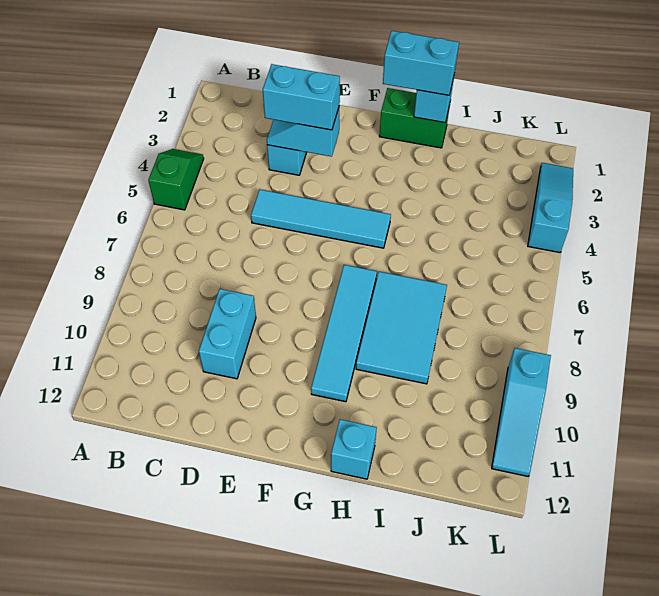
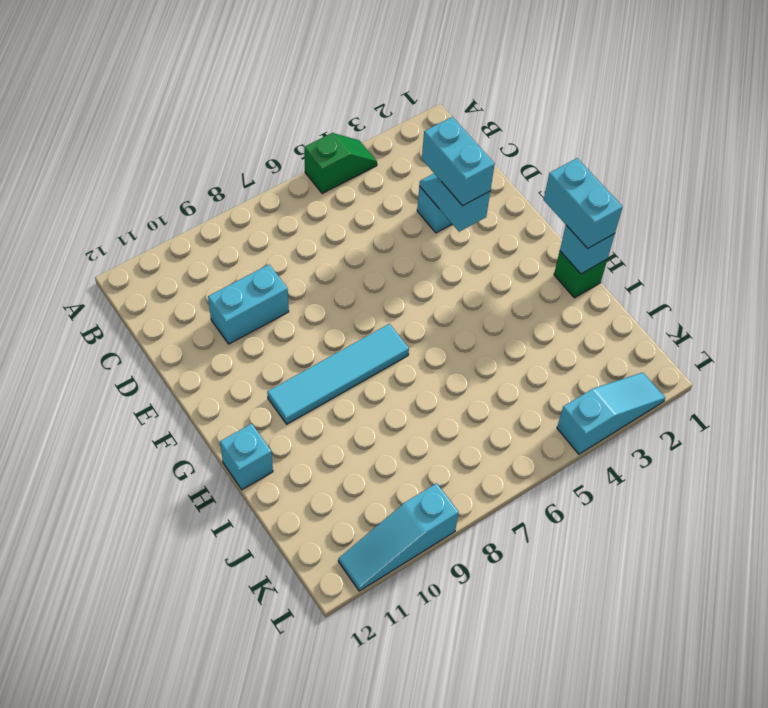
cyan 1x4 tile [251,190,391,248] -> none
green 1x2 brick [379,88,450,148] -> green 1x1 brick [554,251,607,298]
cyan 2x3 tile [356,272,447,384] -> none

